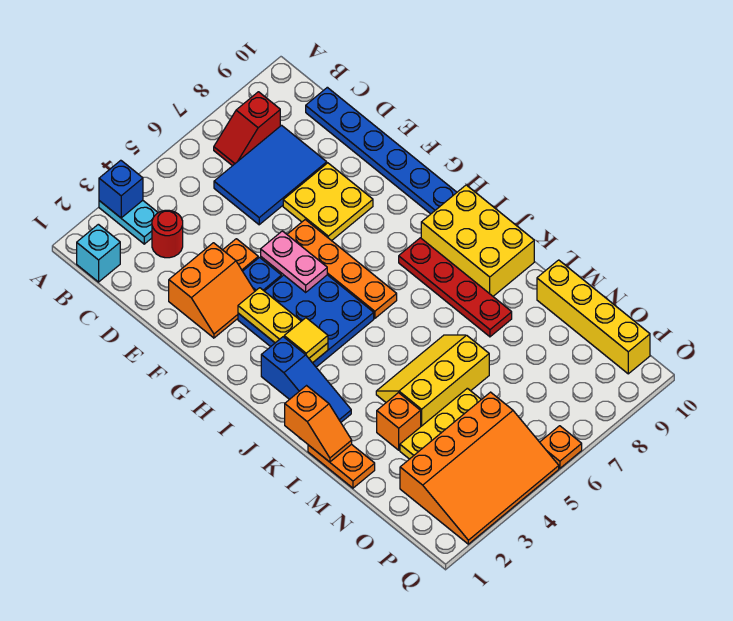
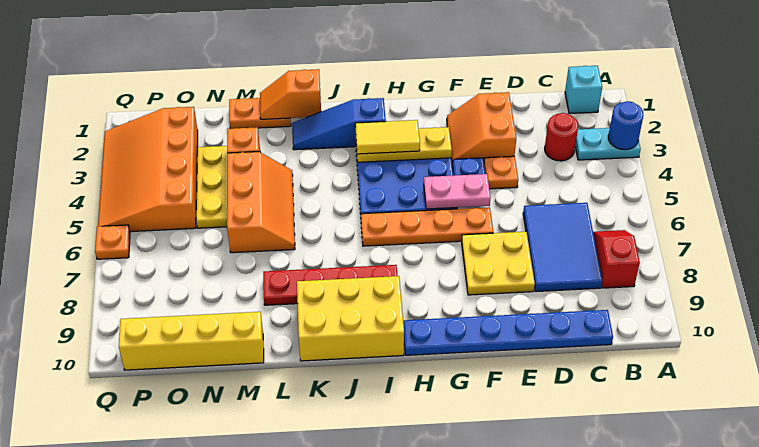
blue 1x1 brick [99,160,143,218] -> blue 1x1 round brick [608,101,643,150]
yellow 1x1 tile [284,318,328,358] -> yellow 1x2 tile [355,120,420,154]
yellow 2x3 slope [376,335,489,426] -> orange 2x3 slope [227,152,295,253]

